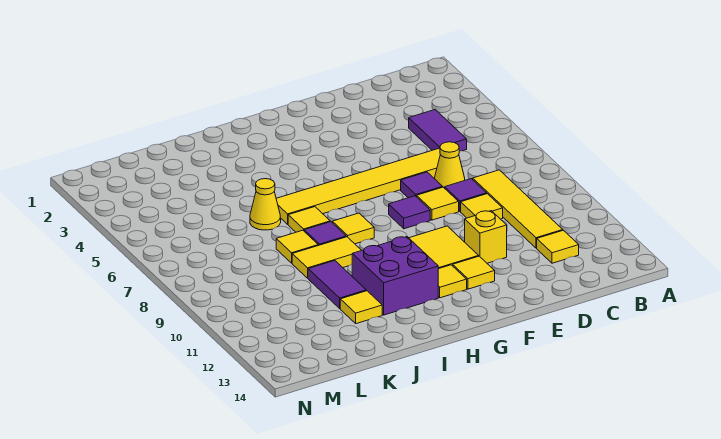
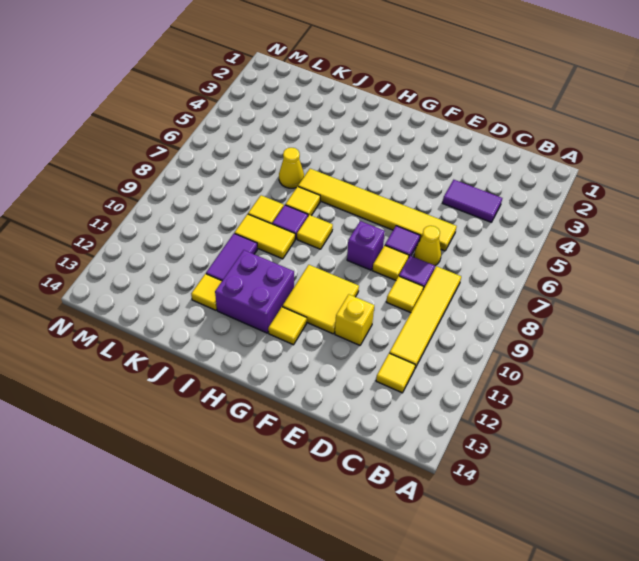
purple 1x2 tile [409,110,467,151] -> purple 1x2 tile turned to [443,180,502,222]
purple 1x1 tile [389,196,430,229] -> purple 1x1 brick [347,221,385,270]
yellow 1x1 tile [453,256,495,289] -> none

